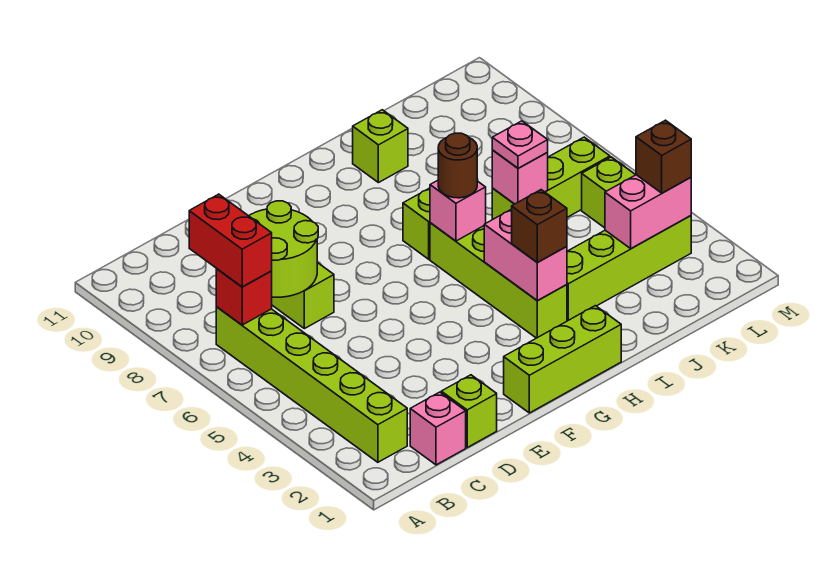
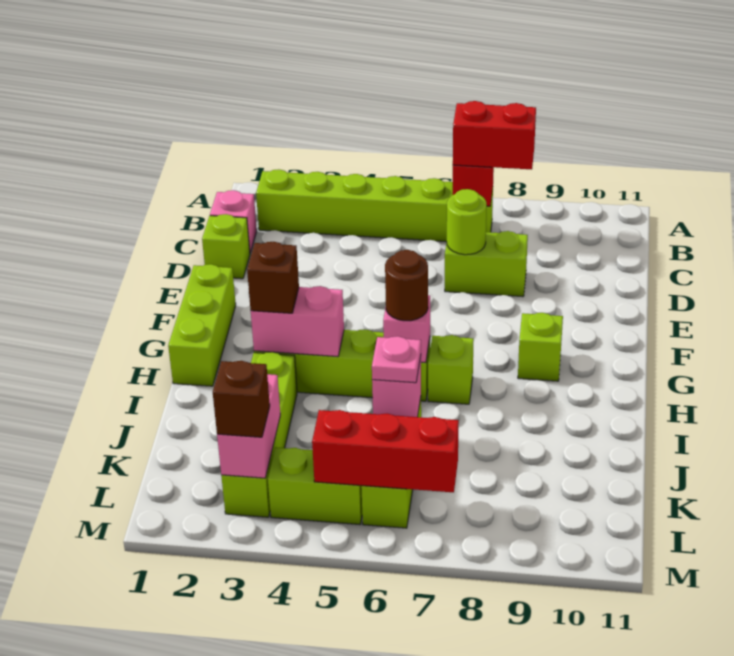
lime 2x2 round brick [249,201,318,297] -> lime 1x1 round brick [447,189,487,255]
lime 1x1 brick [353,110,408,183] -> lime 1x1 brick moved to [518,313,563,381]
none -> red 1x3 brick [312,410,459,492]

